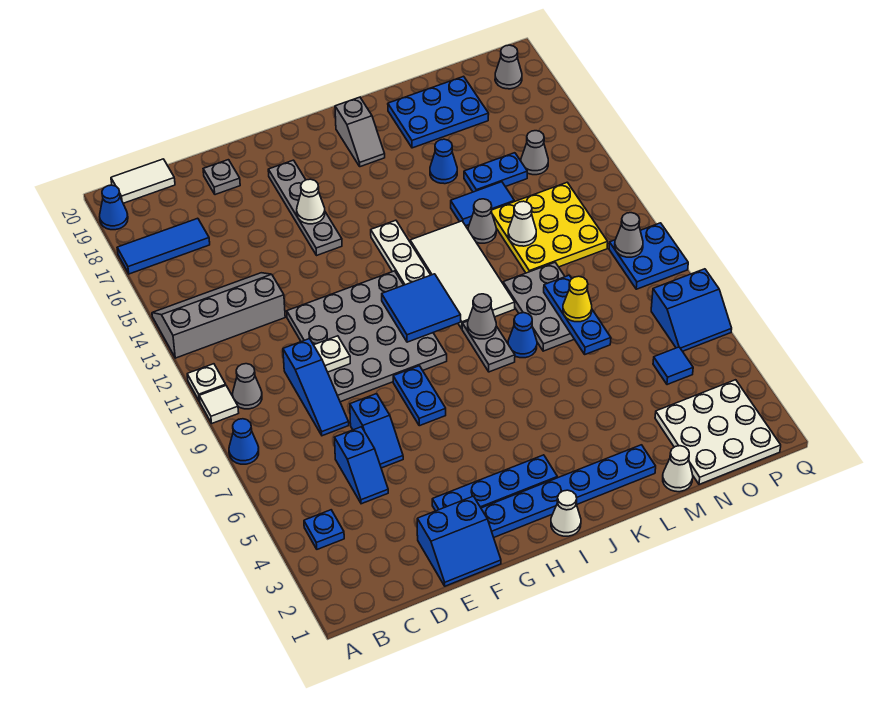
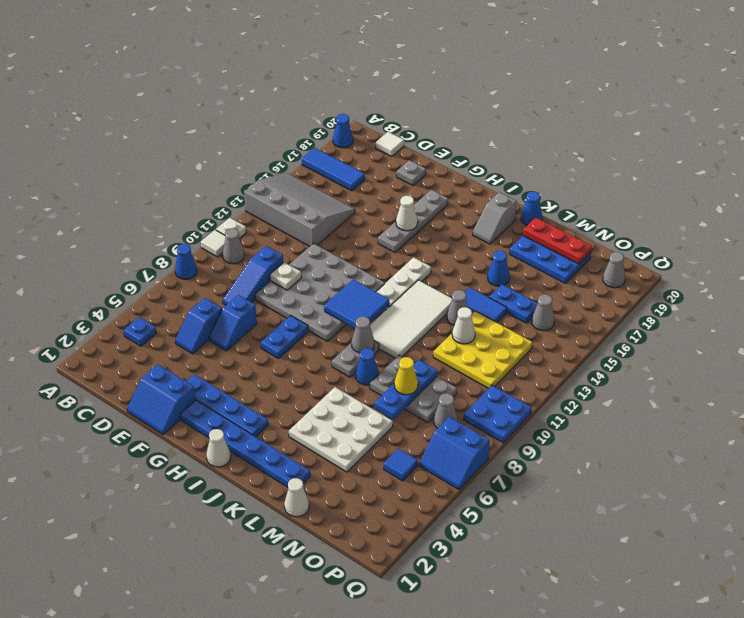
grey 2x4 slope [152,273,285,358] -> grey 3x4 slope [244,173,355,246]
white 1x2 tile [111,159,175,203] -> white 1x1 tile [376,132,404,156]
none -> blue 1x1 cone [521,191,542,225]
grey 2x3 plate [503,263,574,351] -> grey 2x3 plate turned to [370,355,457,423]
none -> red 1x3 plate [523,218,592,264]
white 3x3 plate [655,380,781,484] -> white 3x3 plate moved to [289,387,393,472]
grey 1x1 cone [615,213,643,257] -> grey 1x1 cone moved to [434,393,457,428]

